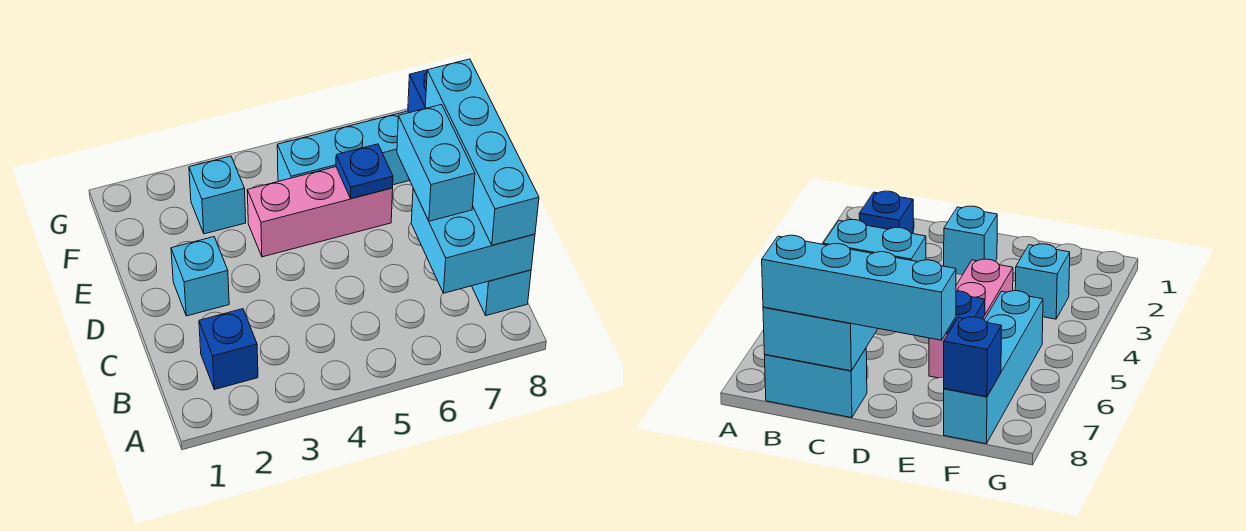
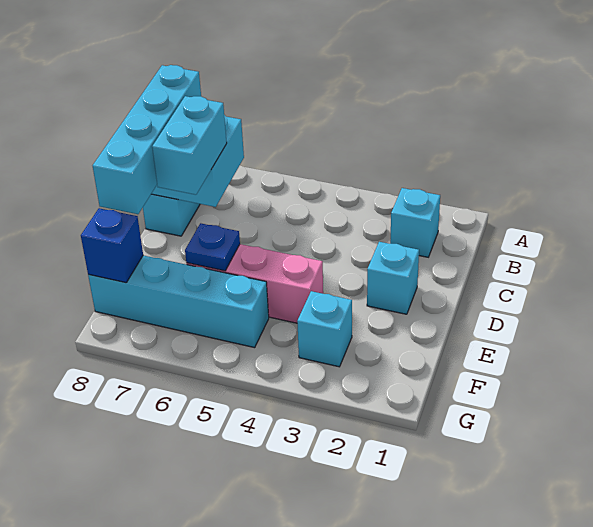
blue 1x1 brick [199,309,258,390] -> cyan 1x1 brick [390,188,440,257]

